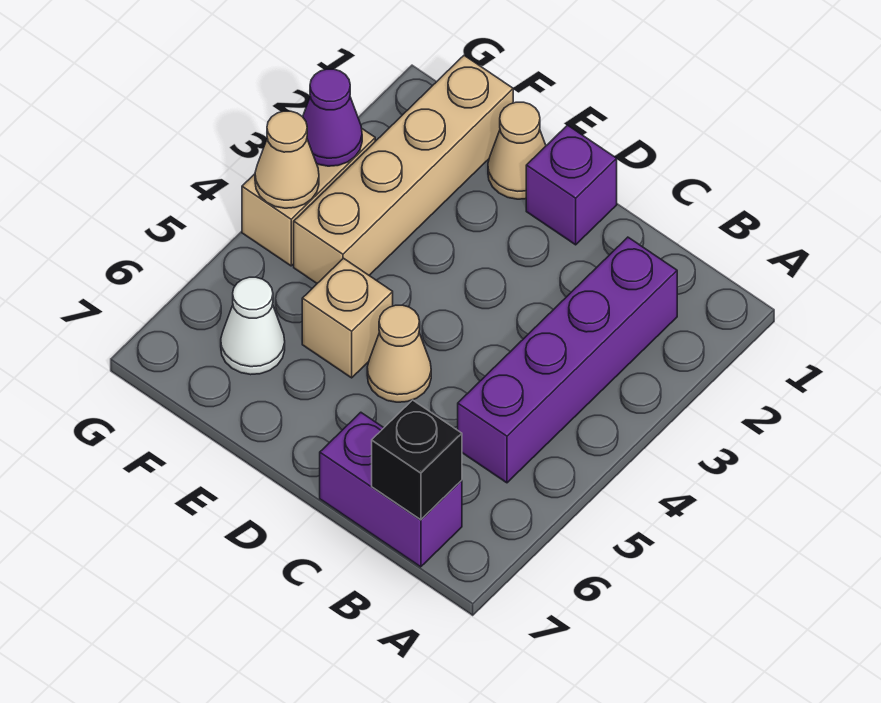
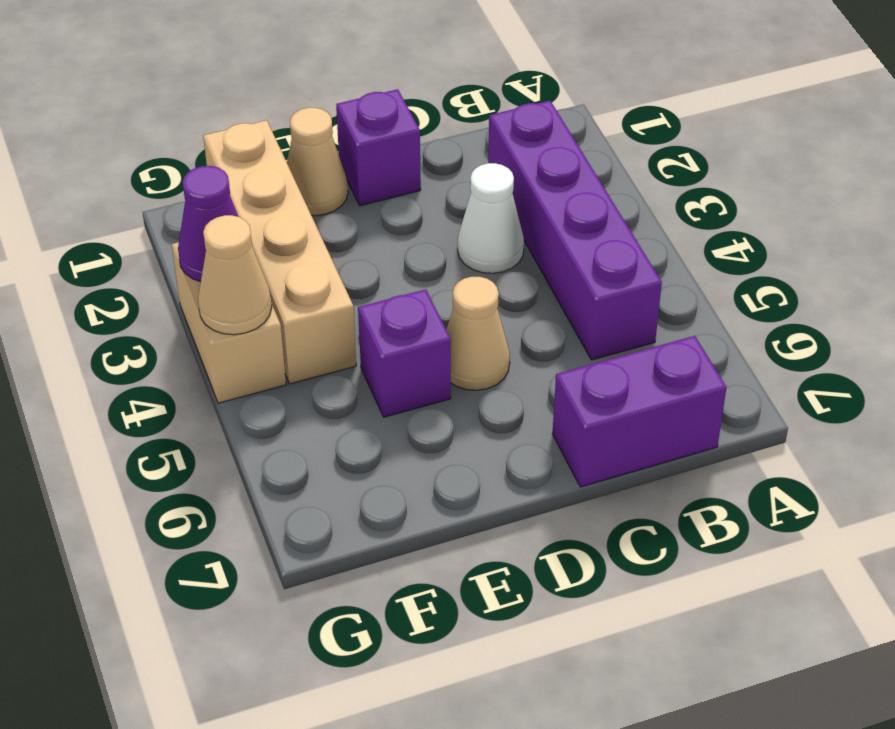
black 1x1 brick [372,400,462,520] -> none
tan 1x1 brick [302,258,393,378] -> purple 1x1 brick [358,289,451,417]
white 1x1 cone [221,277,285,375] -> white 1x1 cone moved to [458,163,524,273]

